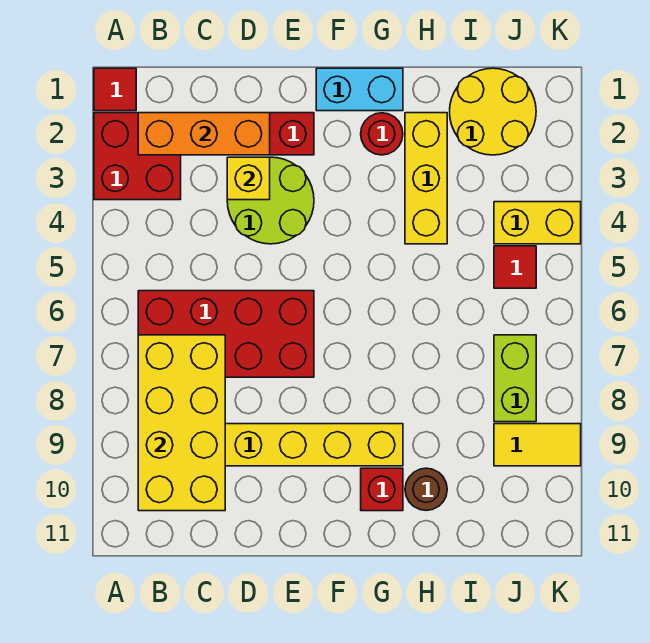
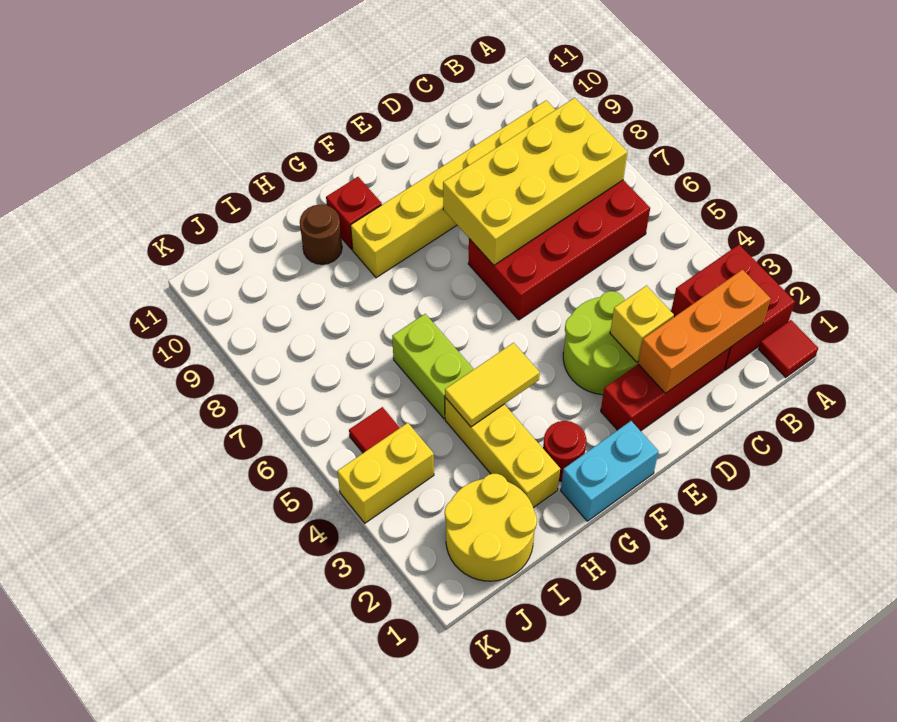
yellow 2x4 brick [138,335,225,511] -> yellow 2x4 brick turned to [443,98,627,265]
lime 1x2 brick [494,335,536,422] -> lime 1x2 brick moved to [392,314,474,419]
yellow 1x2 tile [494,424,581,466] -> yellow 1x2 tile moved to [445,343,540,427]

